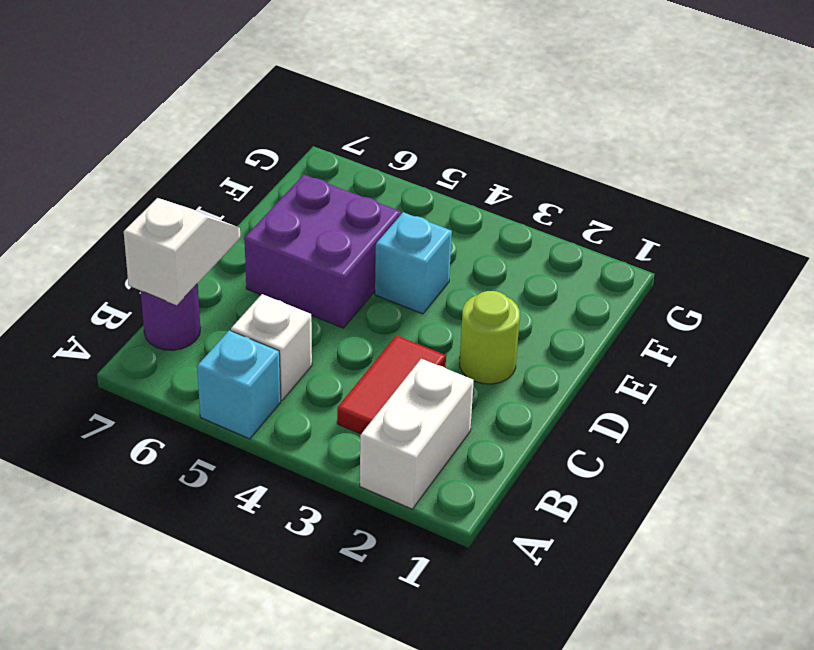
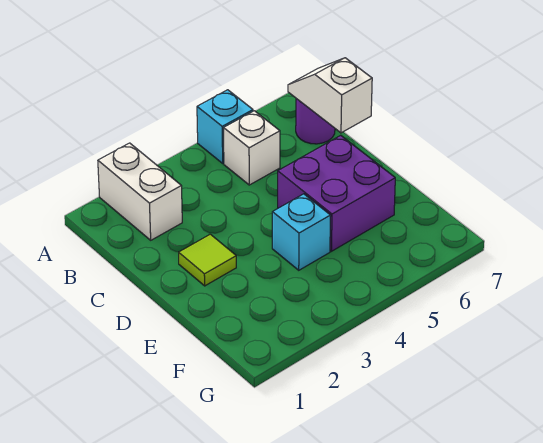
red 1x2 tile [337,335,446,434] -> none
white 1x2 slope [124,198,240,305] -> white 1x2 slope turned to [288,58,372,133]
lime 1x1 round brick [460,291,520,384] -> lime 1x1 tile [179,234,236,286]

